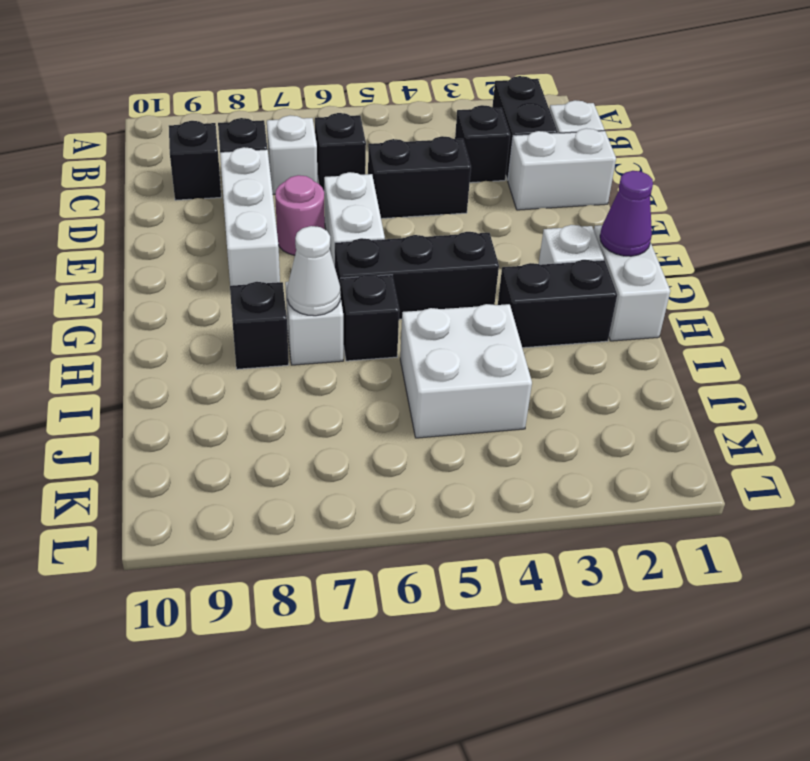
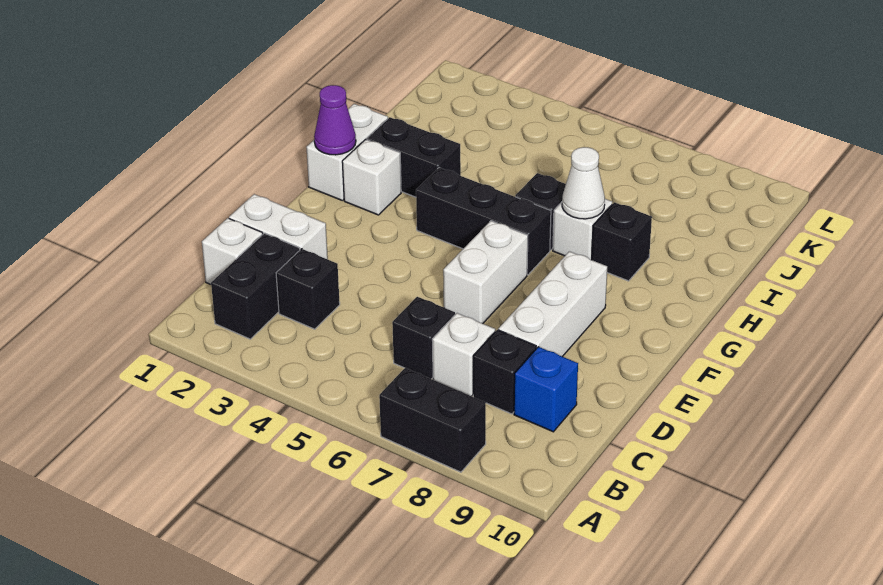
black 1x1 brick [169,121,221,200] -> blue 1x1 brick [514,347,578,432]
black 1x2 brick [368,136,471,219] -> black 1x2 brick moved to [379,368,486,472]
pink 1x1 round brick [275,175,325,255] -> none
white 2x2 brick [400,304,532,438] -> none

